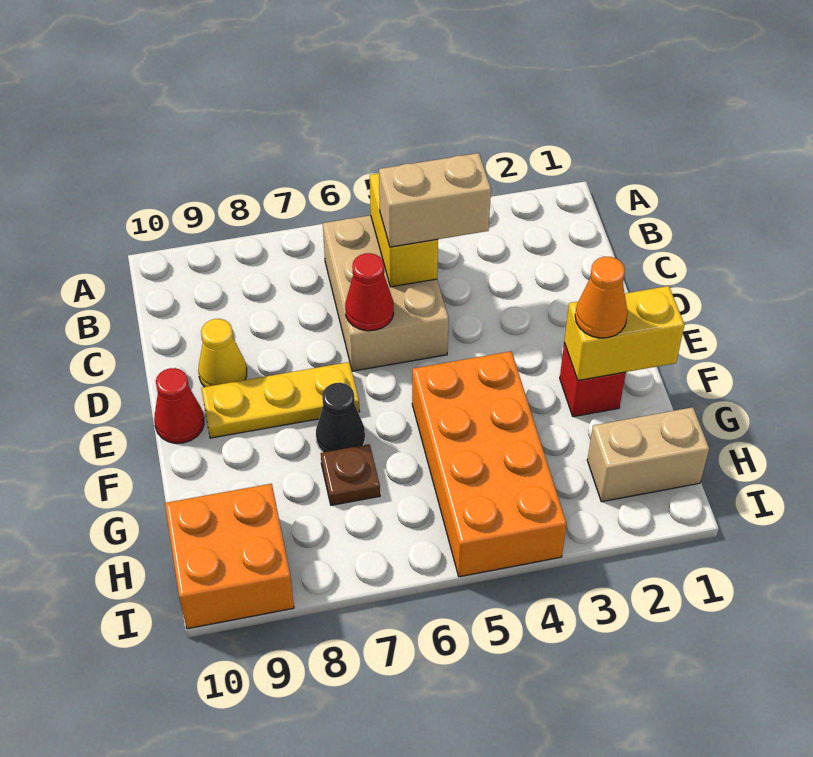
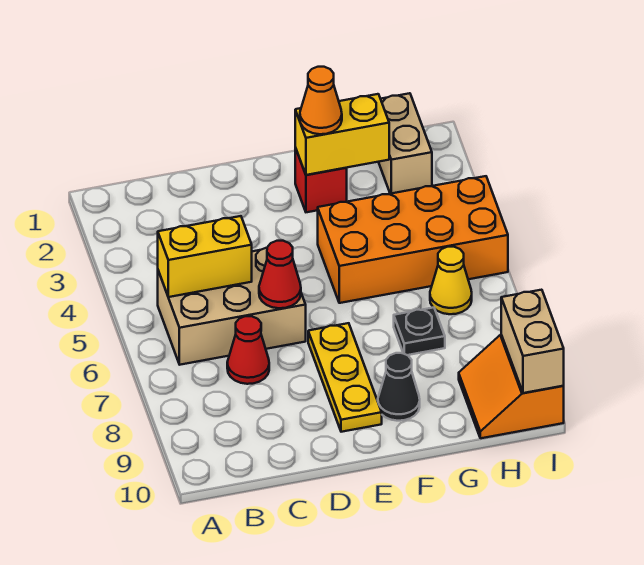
tan 1x2 brick [379,153,491,247] -> tan 1x2 brick moved to [501,290,564,393]
yellow 1x1 cone [198,319,247,387] -> yellow 1x1 cone moved to [430,247,472,314]
red 1x1 cone [154,368,204,443] -> red 1x1 cone moved to [227,316,269,384]
yellow 1x2 brick [564,286,684,381] -> yellow 1x2 brick turned to [295,94,389,175]
black 1x1 cone [316,383,365,452] -> black 1x1 cone moved to [378,353,420,421]
brown 1x1 plate [321,444,380,505] -> black 1x1 plate [394,308,445,355]
orange 2x2 brick [165,484,294,629] -> orange 2x2 slope [459,335,564,438]

